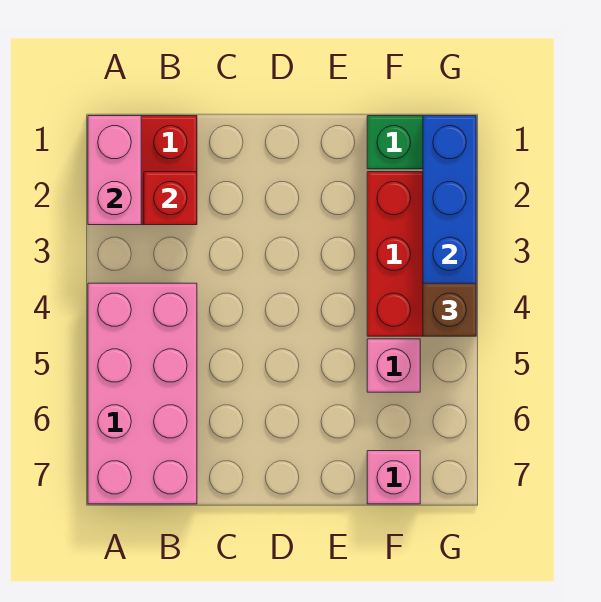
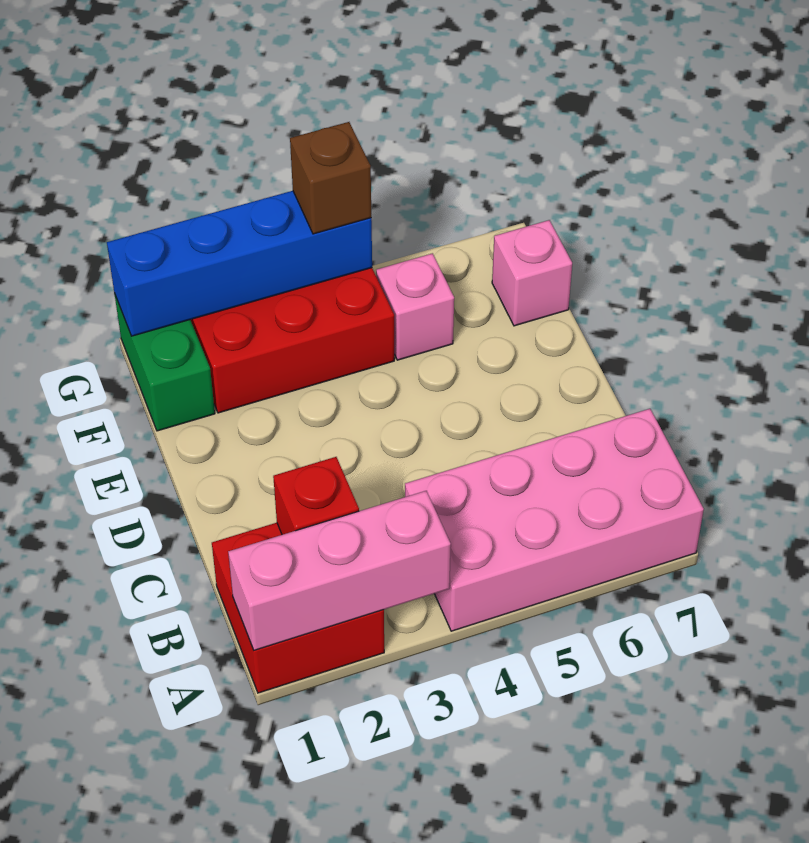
pink 1x2 brick [88,116,141,225] -> pink 1x3 brick [228,491,451,650]

